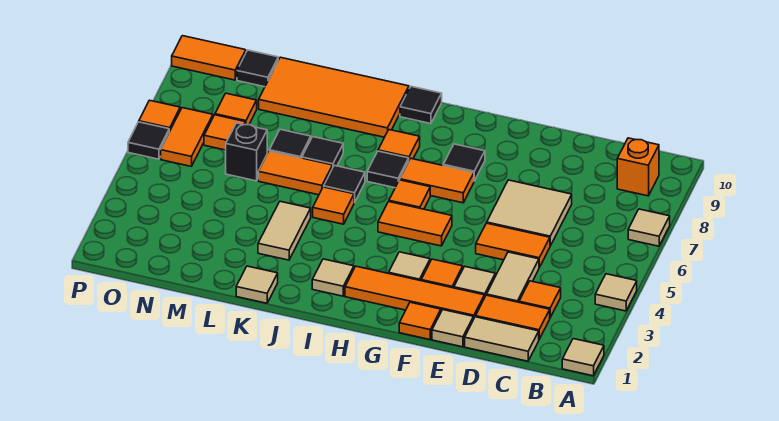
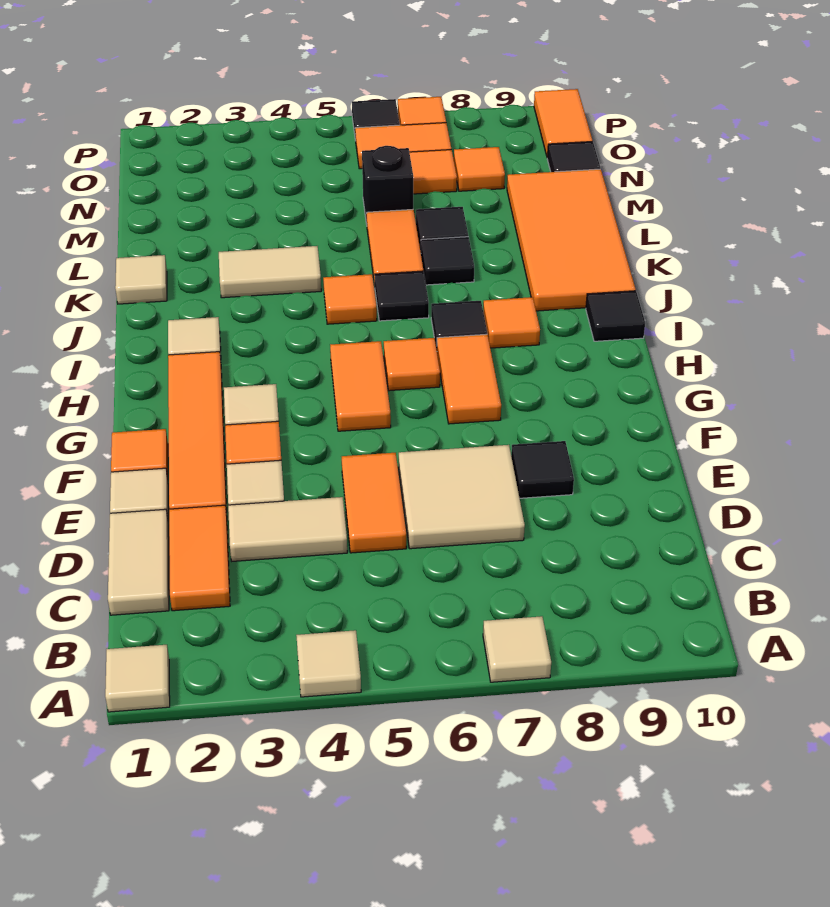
orange 1x1 brick [617,138,659,196] -> none
orange 1x1 tile [519,281,561,317] -> none
black 1x1 tile [443,144,485,181] -> black 1x1 tile moved to [511,441,574,498]

